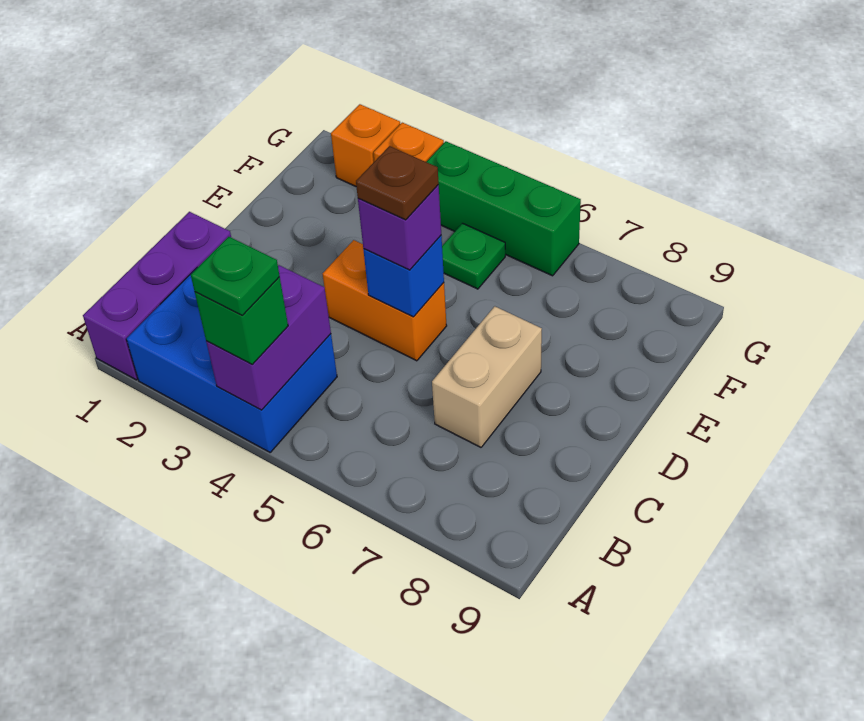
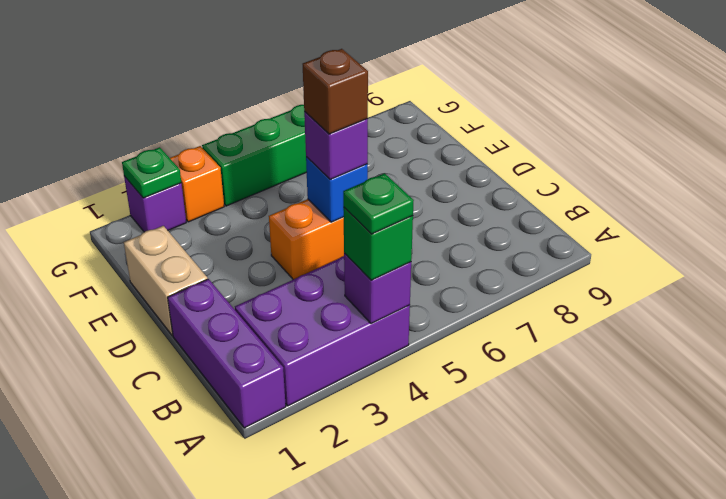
blue 2x3 brick [126,267,337,452] -> purple 2x3 brick [235,256,410,406]
purple 1x2 brick [206,265,331,410] -> purple 1x1 brick [344,253,411,324]
tan 1x2 brick [432,306,542,447] -> tan 1x2 brick moved to [124,226,208,336]
brown 1x1 plate [356,146,439,220] -> brown 1x1 brick [303,49,368,134]
green 1x1 plate [442,223,505,289] -> green 1x1 plate moved to [122,147,181,198]
orange 1x1 brick [331,104,400,186] -> purple 1x1 brick [124,176,186,232]

